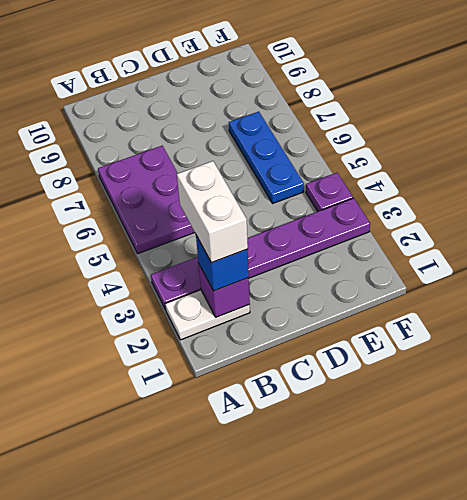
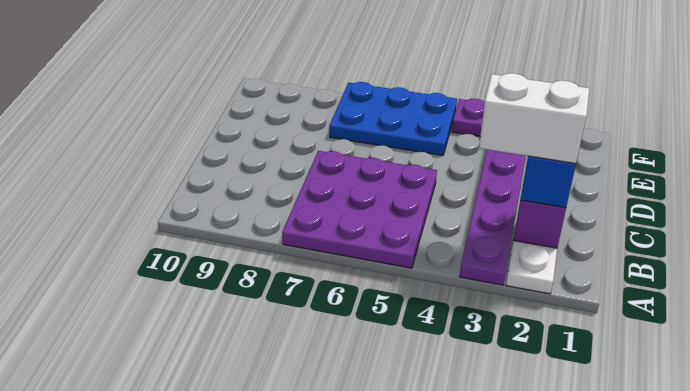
purple 2x3 plate [98,146,195,254] -> purple 3x3 plate [282,151,437,268]
blue 1x3 plate [229,112,304,203] -> blue 2x3 plate [329,82,457,156]

